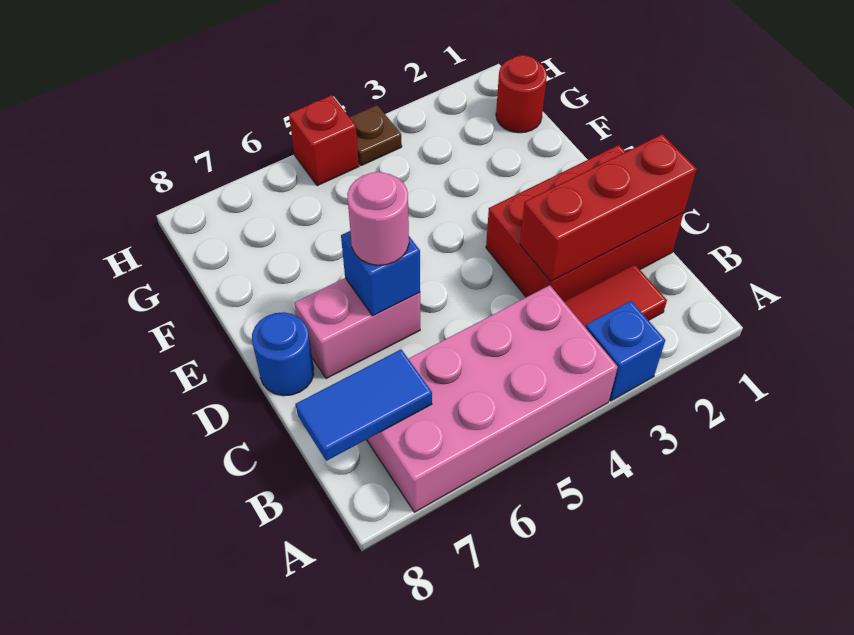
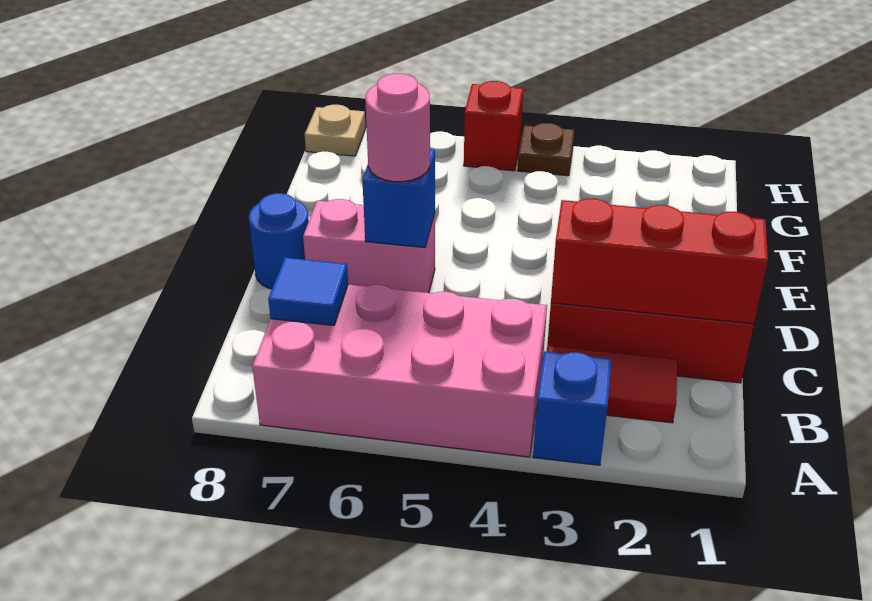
blue 1x2 tile [296,350,432,461] -> blue 1x1 tile [268,258,348,326]
red 1x1 round brick [496,55,547,133] -> none
none -> tan 1x1 plate [305,105,366,156]

